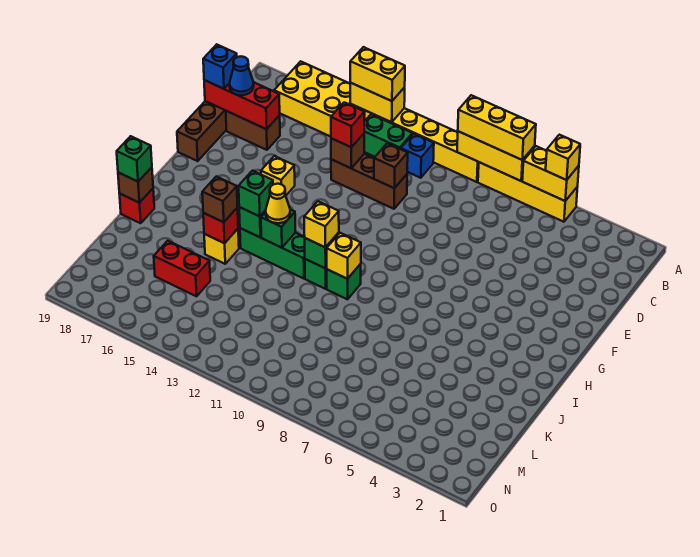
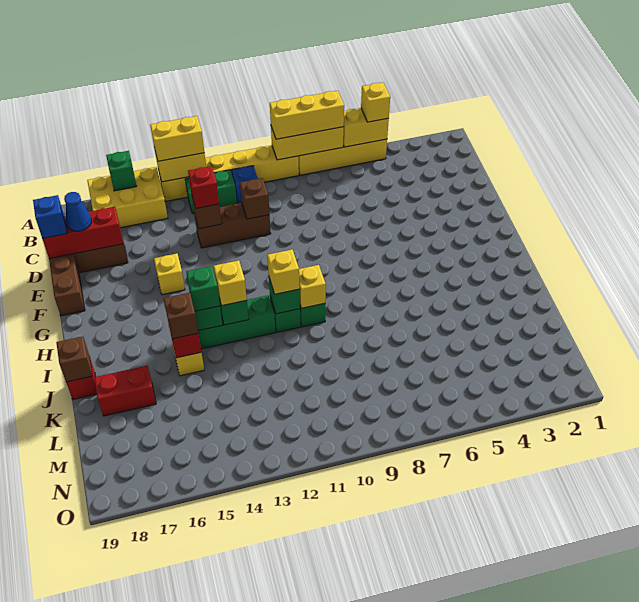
yellow 1x1 cone [266,184,290,223] -> yellow 1x1 brick [214,260,247,306]
green 1x1 brick [117,136,152,182] -> green 1x1 brick moved to [106,151,136,191]
red 1x2 brick [154,241,210,296] -> red 1x2 brick moved to [94,366,156,416]

